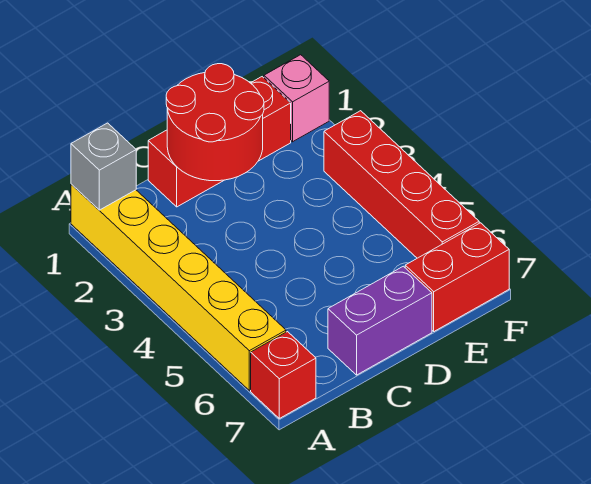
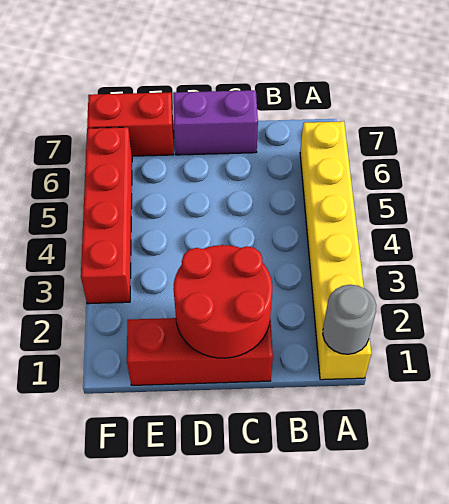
grey 1x1 brick [71,123,136,210] -> grey 1x1 round brick [323,285,376,354]
red 1x1 brick [251,332,316,418] -> none
pink 1x1 brick [264,55,329,142] -> none

